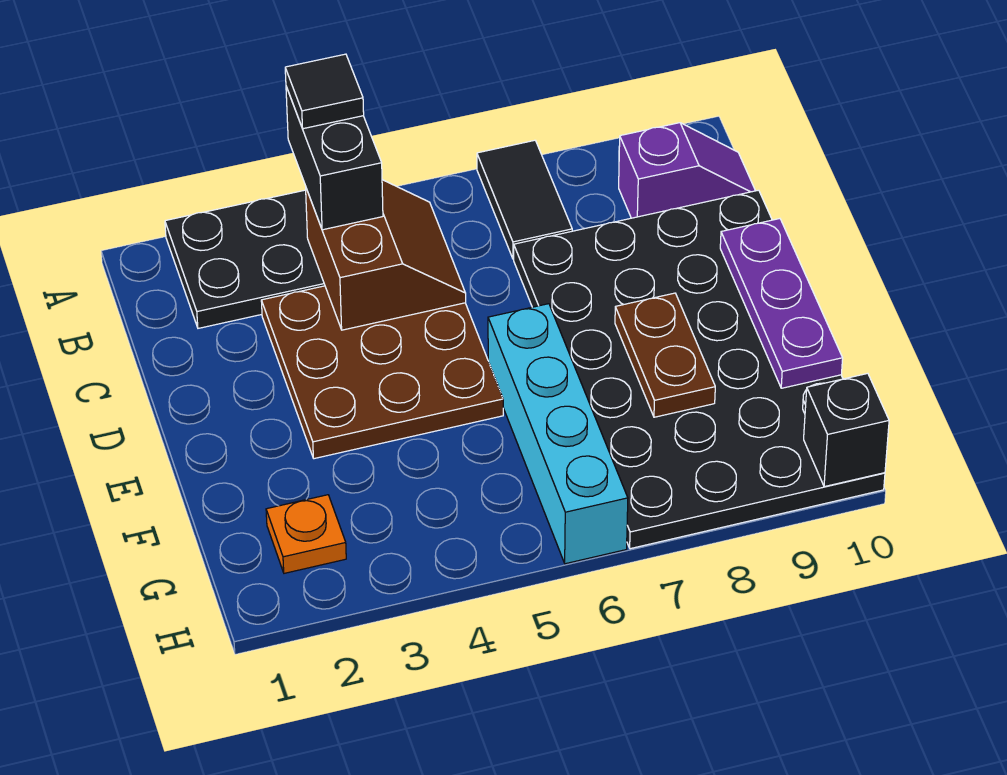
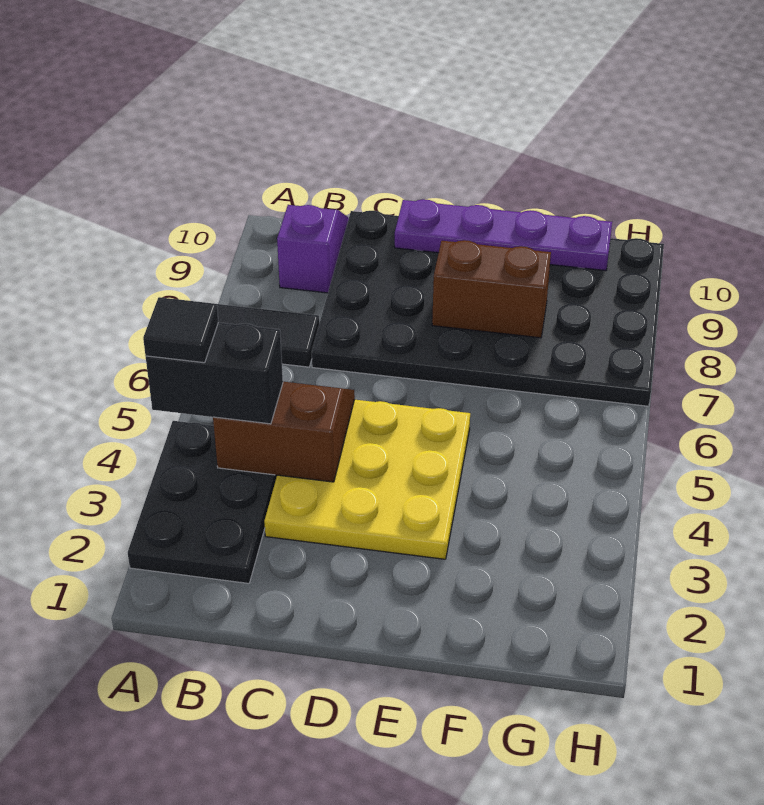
brown 3x3 plate [261,286,503,459] -> yellow 3x3 plate [264,400,470,559]
purple 1x3 plate [720,219,843,388] -> purple 1x4 plate [395,199,612,271]
cyan 1x4 brick [488,304,628,564] -> none
brown 1x2 plate [615,293,715,417] -> brown 1x2 brick [432,240,551,338]
orange 1x1 plate [266,495,346,573] -> none
black 1x1 brick [804,373,889,487] -> none

